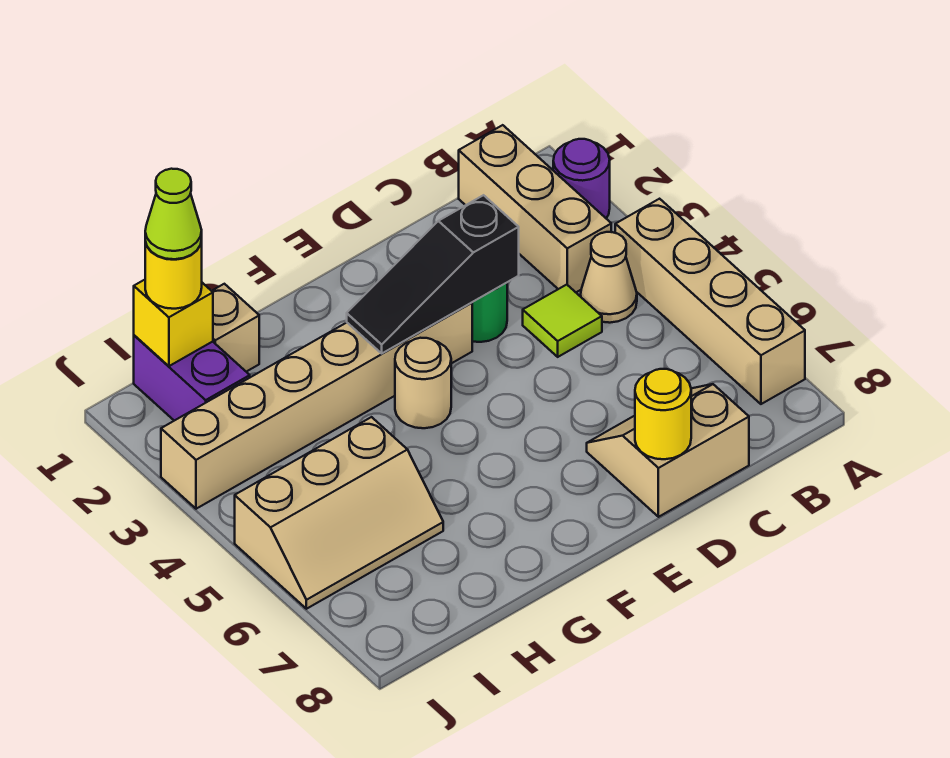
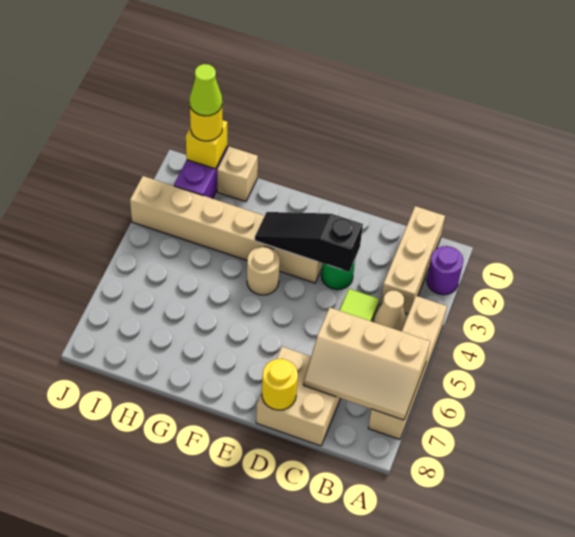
tan 2x2 slope [587,384,749,517] -> tan 2x2 brick [256,347,341,446]
tan 2x3 slope [235,417,443,609] -> tan 2x3 slope moved to [304,307,430,420]

